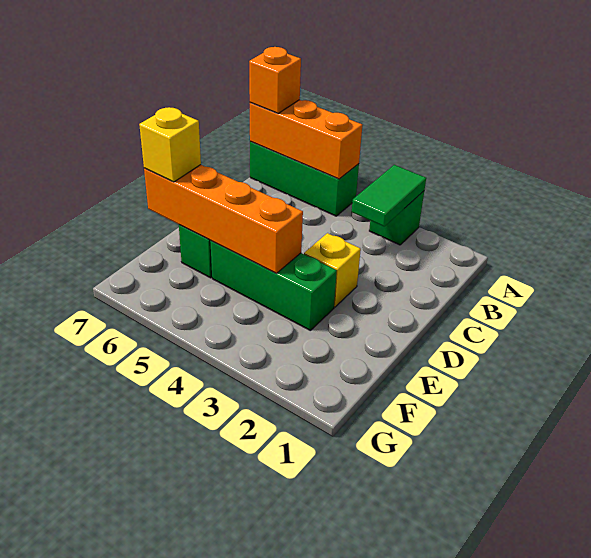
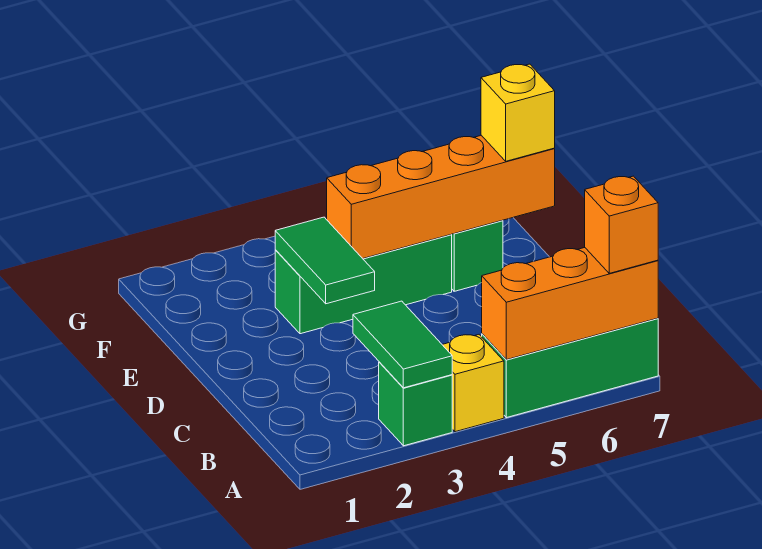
yellow 1x1 brick [304,233,361,307] -> yellow 1x1 brick moved to [442,335,504,432]
none -> green 1x2 tile [275,217,375,304]

